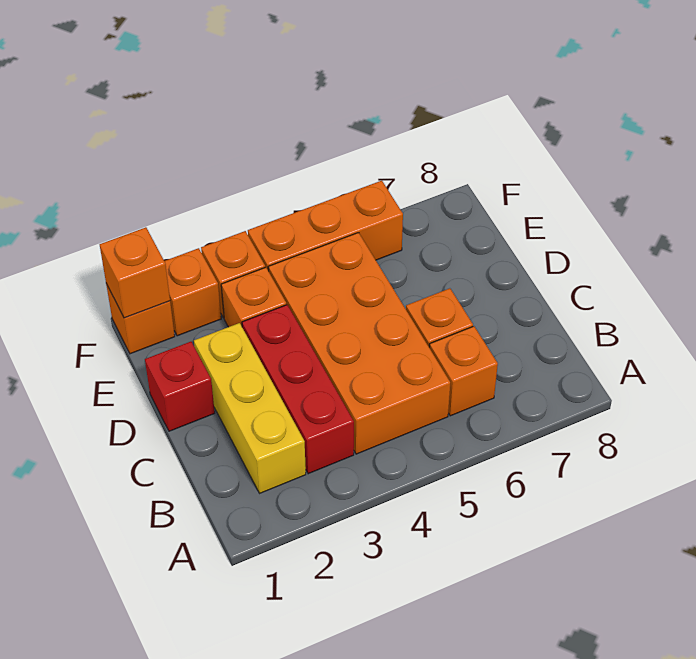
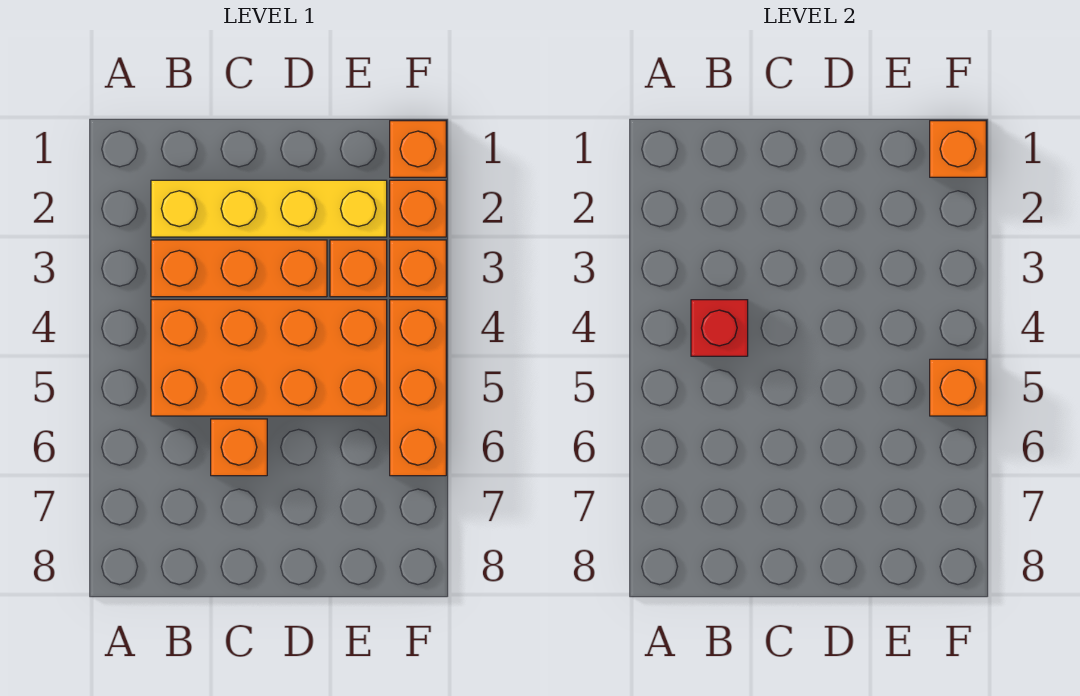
yellow 1x3 brick [194,323,306,493] -> yellow 1x4 brick [151,180,387,237]
red 1x3 brick [242,305,354,474] -> orange 1x3 brick [151,240,327,297]
orange 1x1 brick [429,326,498,416] -> orange 1x1 brick moved to [930,359,986,416]
red 1x1 brick [145,342,215,431] -> red 1x1 brick moved to [691,300,748,356]

